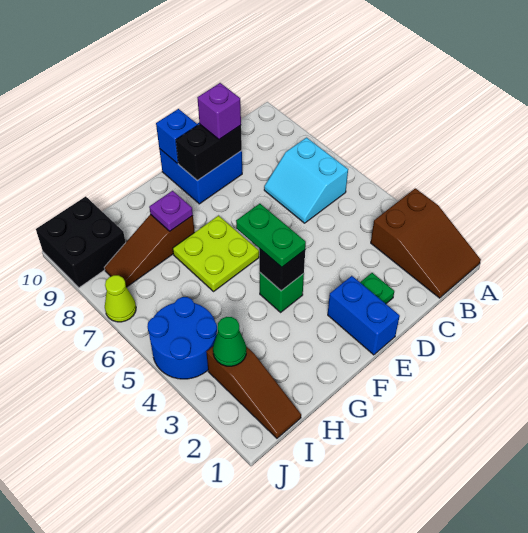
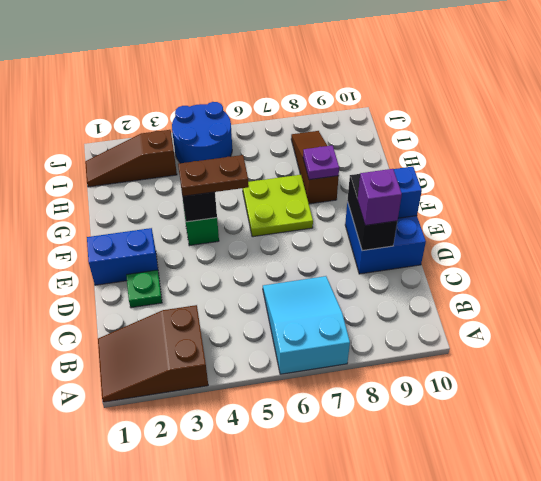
cyan 2x2 slope [264,138,348,223] -> cyan 2x3 slope [263,276,350,374]
green 1x2 plate [236,204,306,267] -> brown 1x2 plate [178,155,249,196]
green 1x1 cone [213,317,246,366] -> none
black 2x2 brick [36,196,126,288] -> none
lime 1x1 cone [105,275,136,322] -> none

